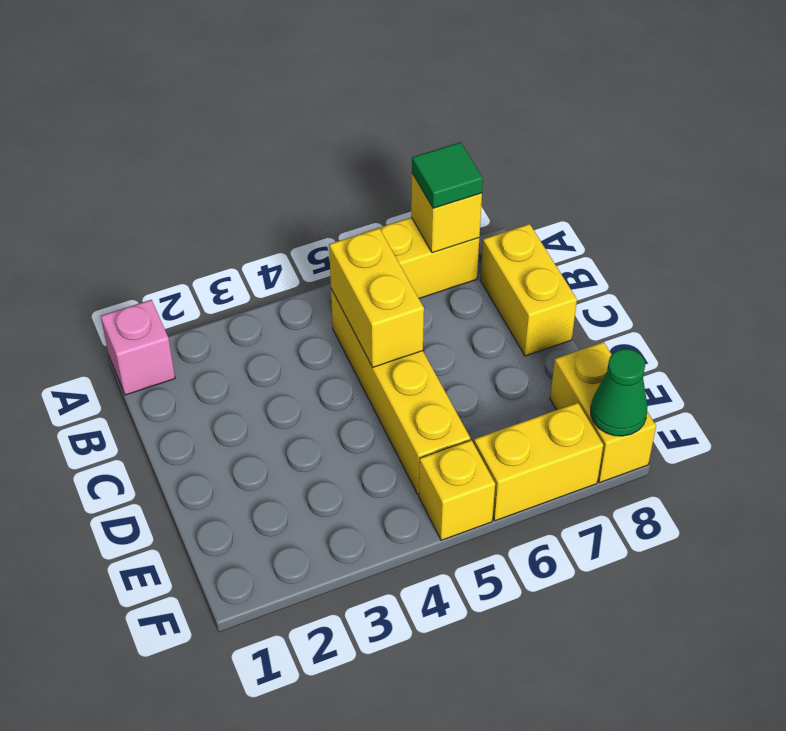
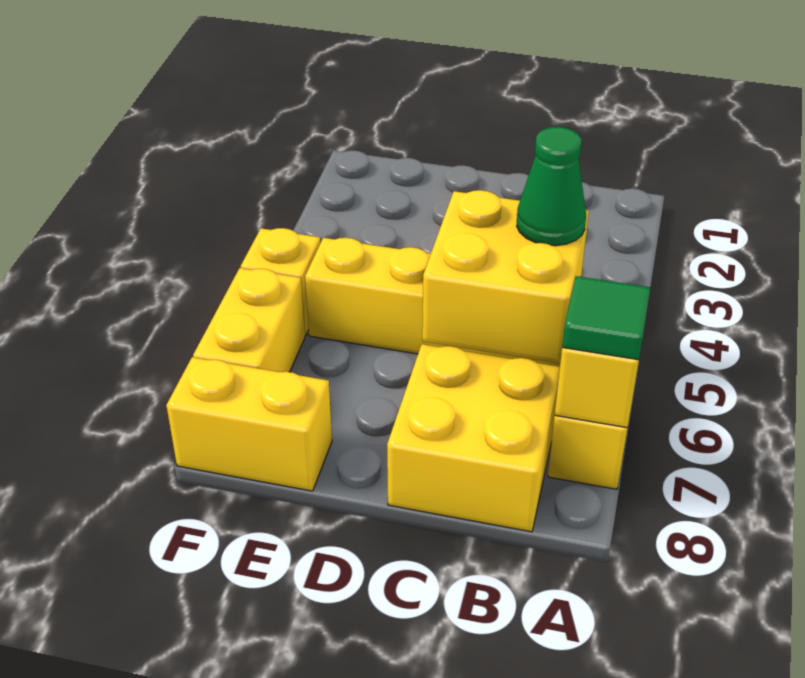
pink 1x1 brick [101,300,175,395] -> none
yellow 1x2 brick [329,228,424,367] -> yellow 2x2 brick [422,190,589,363]
yellow 1x2 brick [480,224,577,356] -> yellow 2x2 brick [387,344,560,532]
green 1x1 cone [591,349,647,436] -> green 1x1 cone moved to [517,127,586,246]

